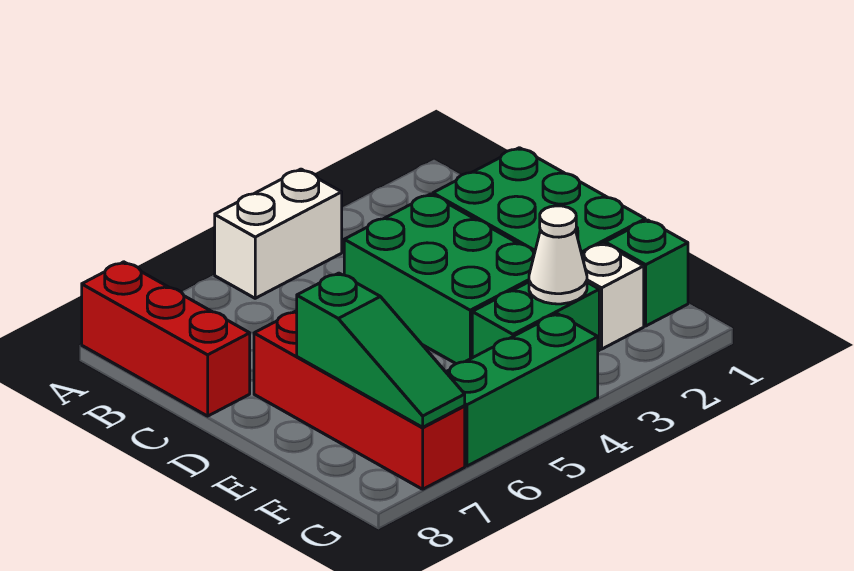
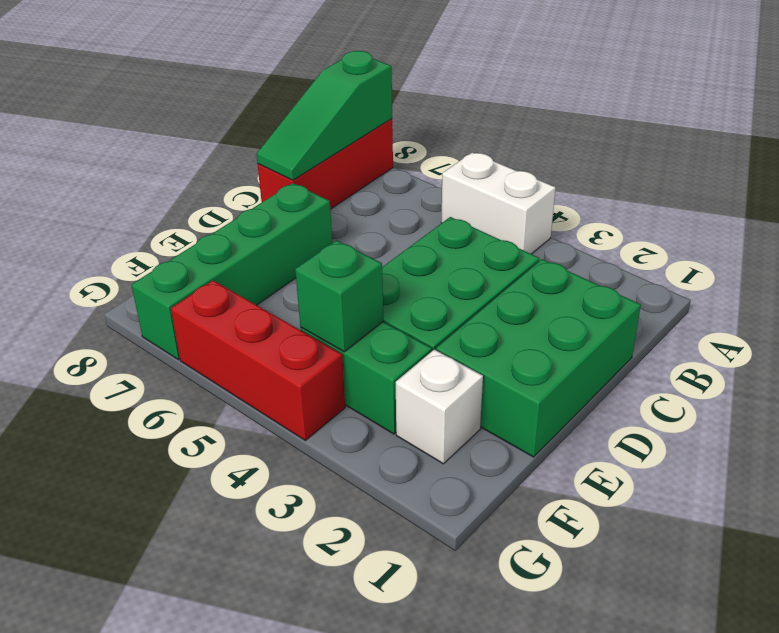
red 1x4 brick [254,311,465,489] -> green 1x4 brick [132,183,332,360]
green 1x3 slope [297,273,465,427] -> green 1x3 slope moved to [256,51,392,180]
green 1x1 brick [605,220,688,326] -> green 1x1 brick moved to [295,240,383,352]
white 1x1 cone [529,206,587,304] -> none
green 1x3 brick [446,314,598,466] -> red 1x3 brick [171,281,345,440]

